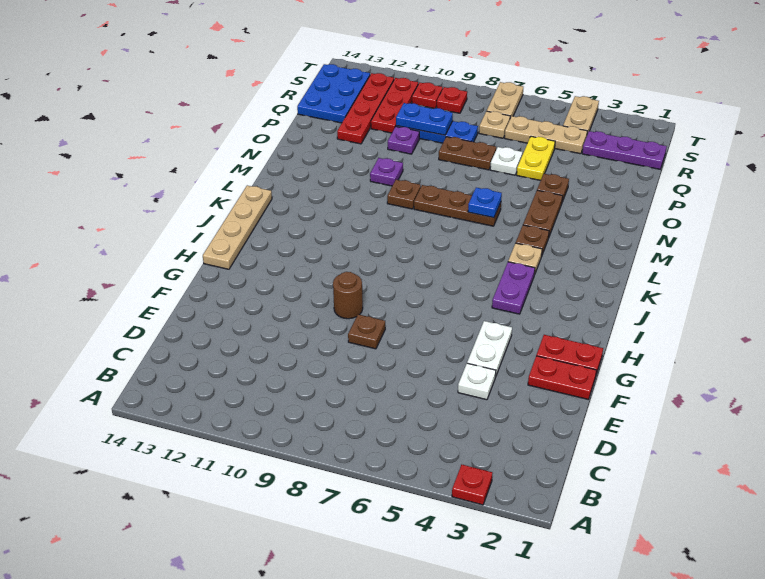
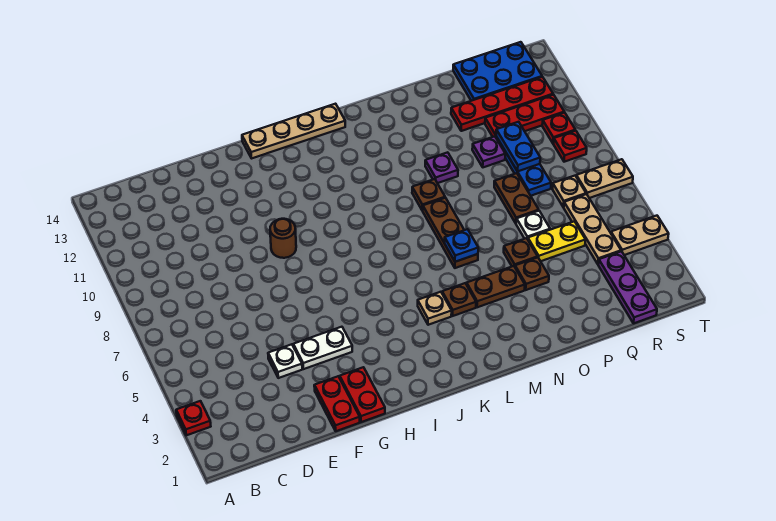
brown 1x1 plate [348,314,385,349] -> brown 1x1 plate moved to [504,238,538,266]
purple 1x2 plate [492,262,535,314] -> none

